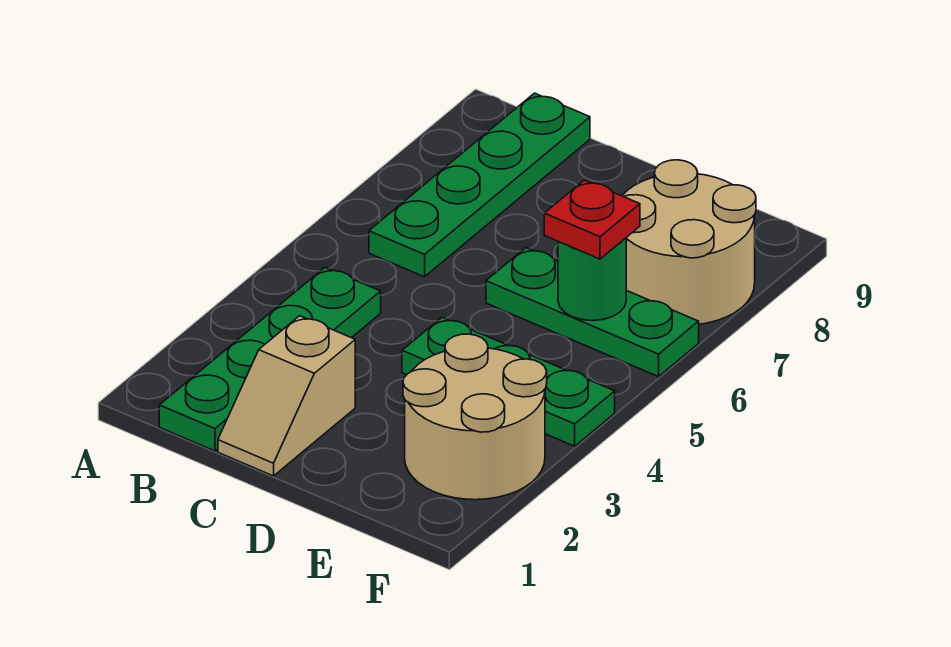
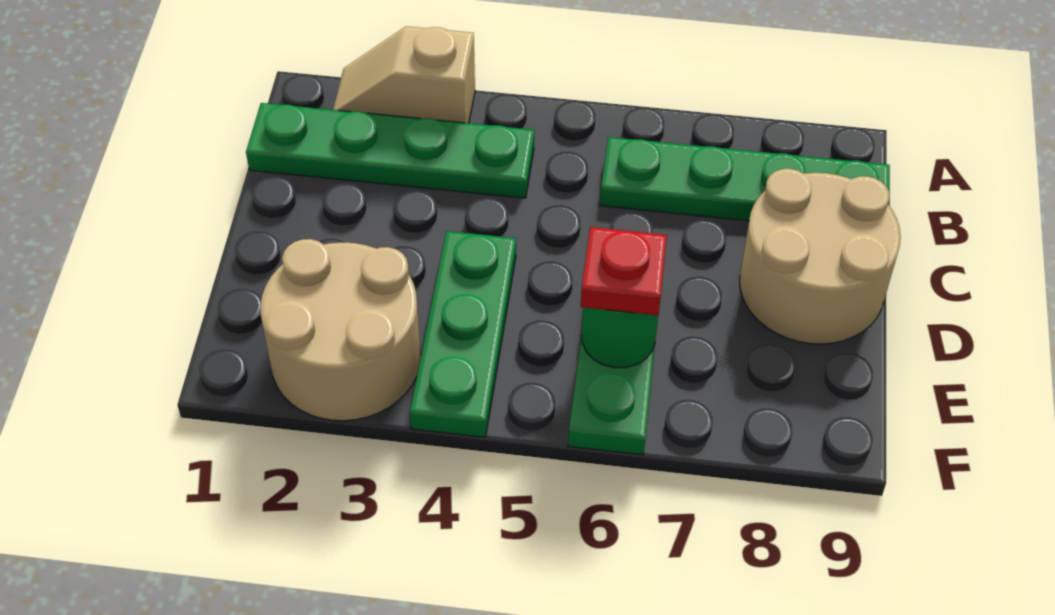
tan 1x2 slope [218,316,355,476] -> tan 1x2 slope moved to [333,26,475,123]
tan 2x2 round brick [622,160,756,324] -> tan 2x2 round brick moved to [740,169,901,344]

